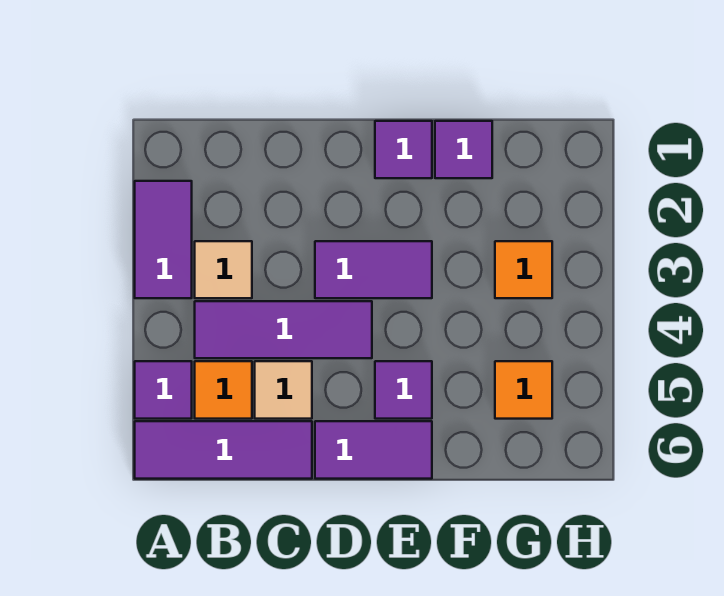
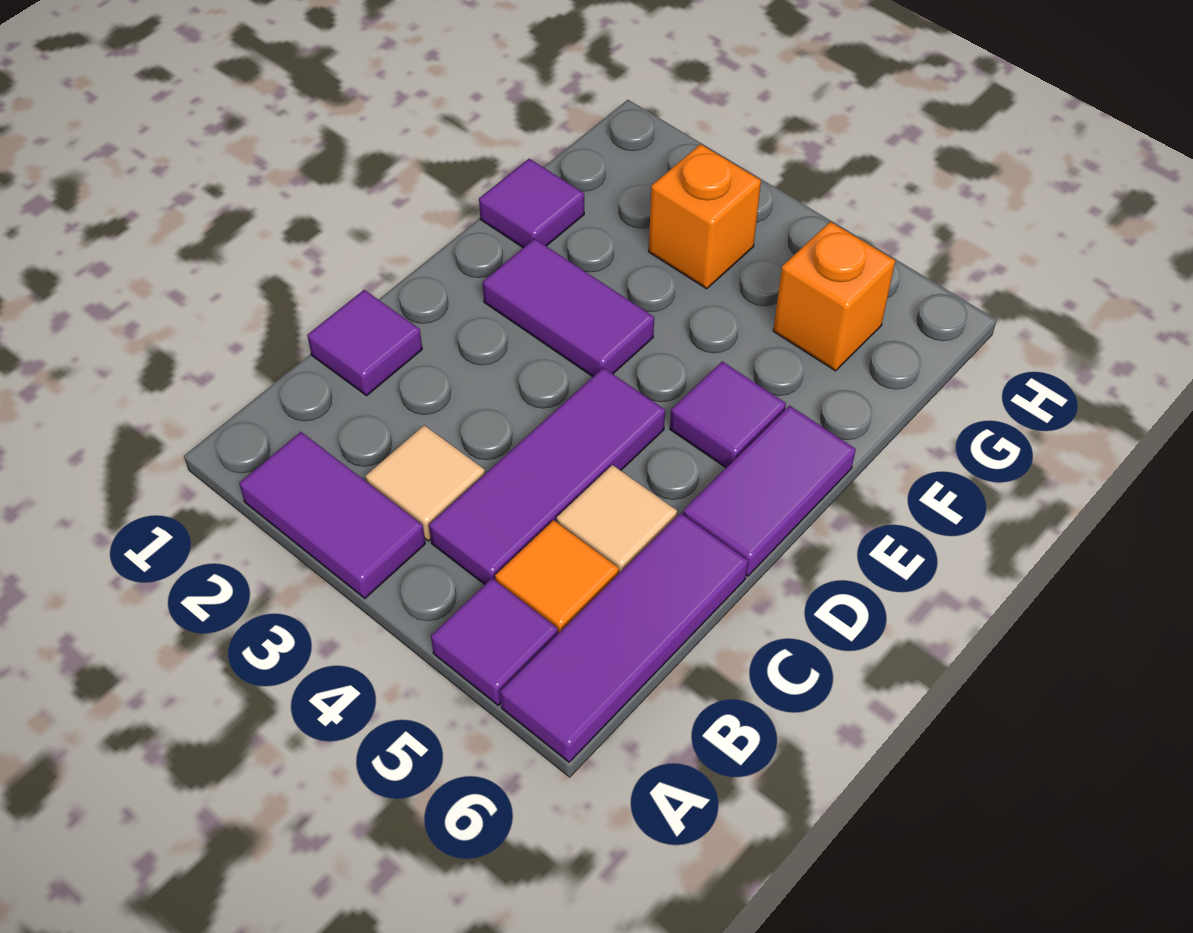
purple 1x2 tile [315,241,432,298] -> purple 1x2 tile turned to [483,239,654,377]
purple 1x1 tile [375,121,432,178] -> purple 1x1 tile moved to [307,290,422,396]
orange 1x1 tile [495,241,552,298] -> orange 1x1 brick [649,144,761,289]
orange 1x1 tile [495,361,552,419] -> orange 1x1 brick [773,222,895,371]

